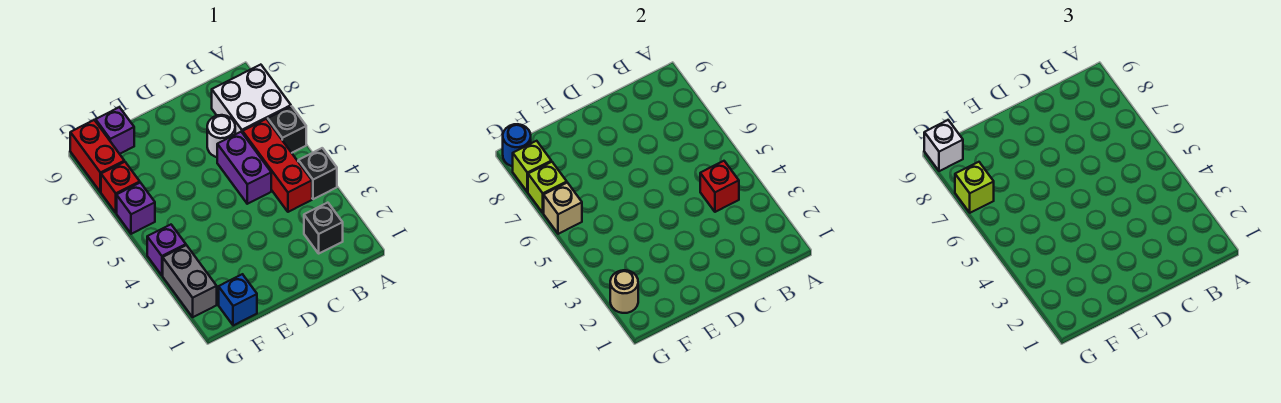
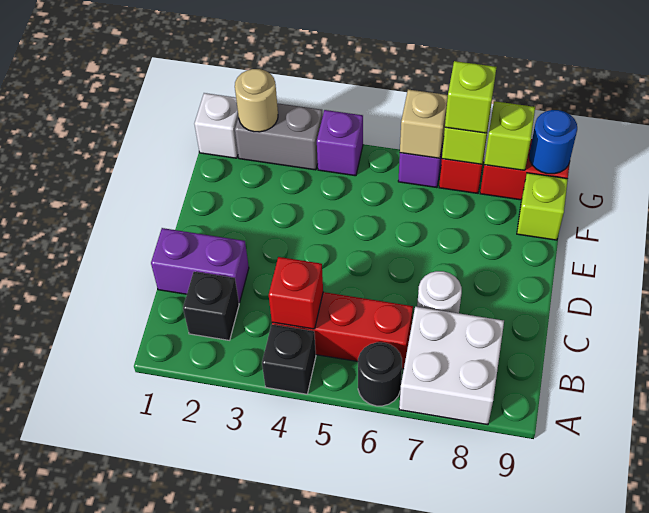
black 1x1 brick [268,106,306,153] -> black 1x1 round brick [358,342,402,406]
purple 1x2 brick [217,132,271,204] -> purple 1x2 brick moved to [151,228,249,303]
blue 1x1 brick [219,274,257,326] -> none
purple 1x1 brick [96,107,134,154] -> lime 1x1 brick [517,173,568,240]
white 1x1 brick [924,120,963,171] -> white 1x1 brick moved to [194,93,239,158]

